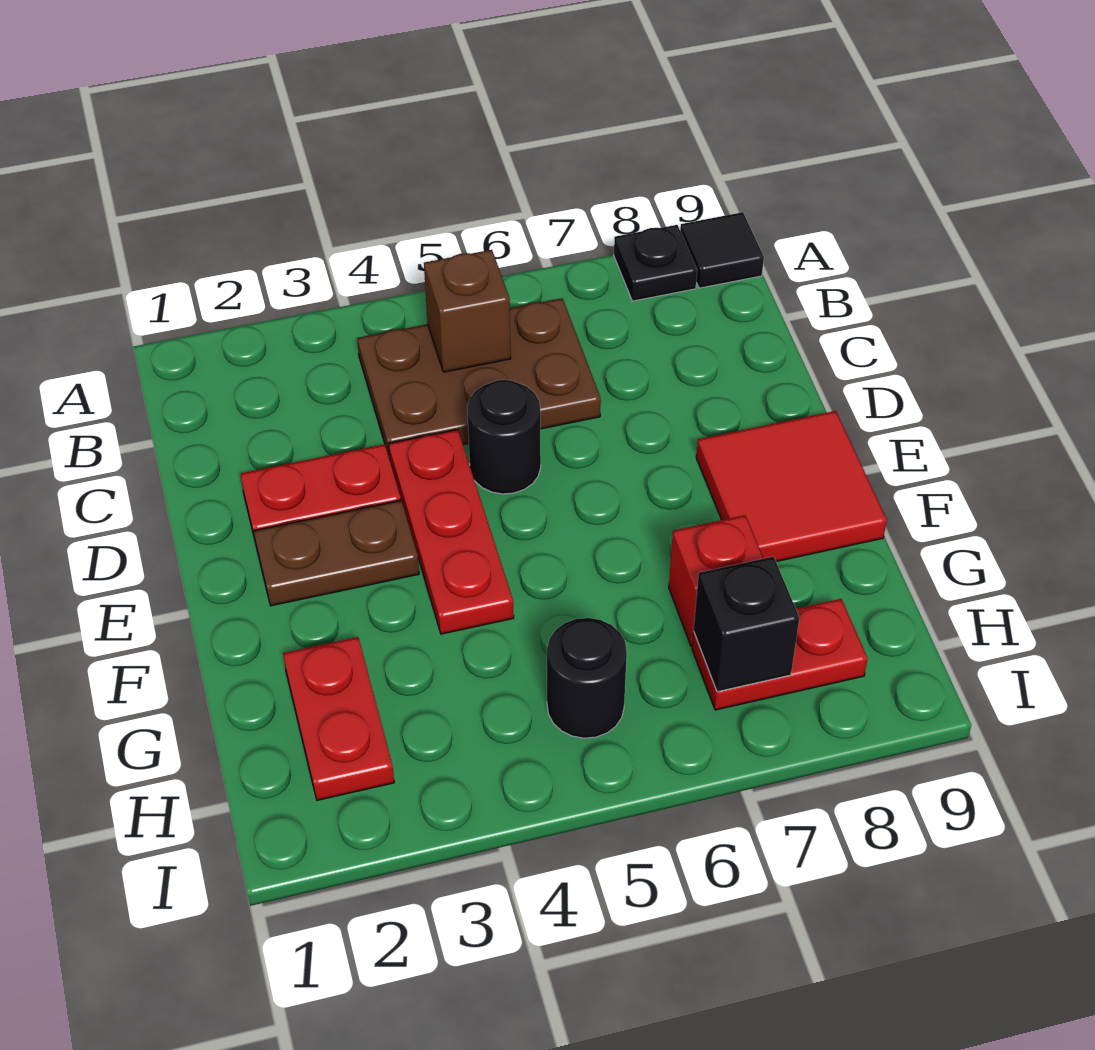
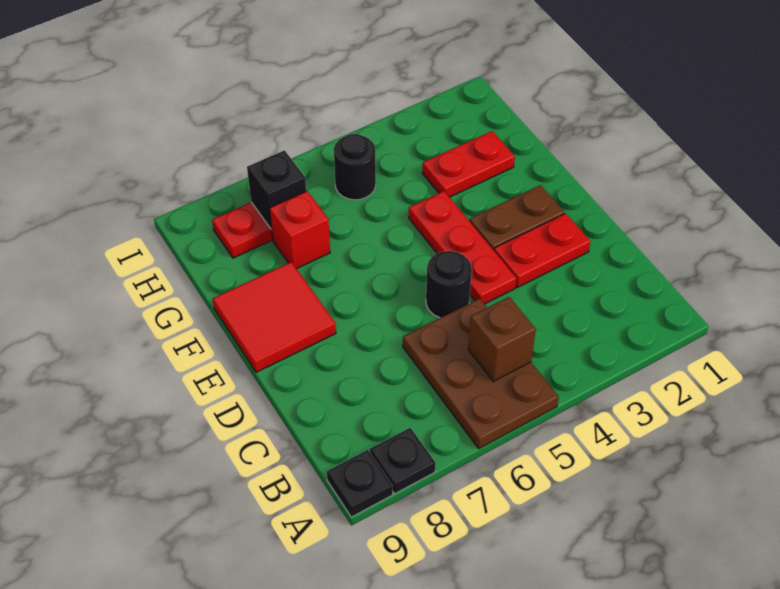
black 1x1 tile [680,212,764,288] -> black 1x1 plate [327,450,393,517]
brown 2x3 plate [357,298,601,460] -> brown 2x3 plate turned to [403,299,559,448]
red 1x2 plate [283,637,394,800] -> red 1x2 plate turned to [423,131,515,197]

